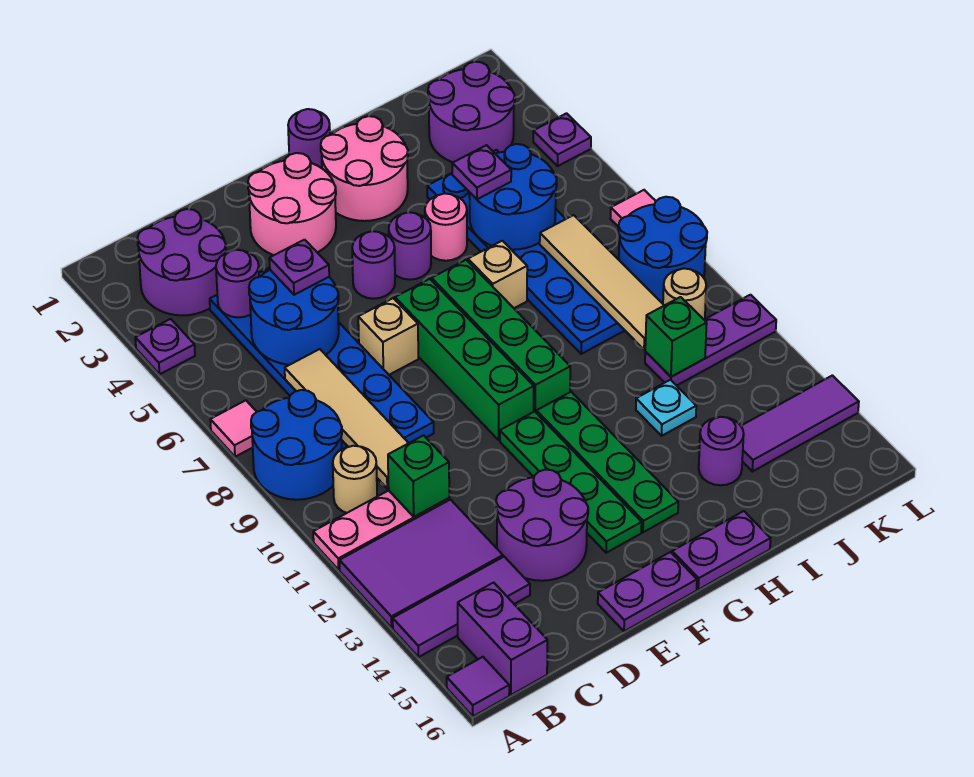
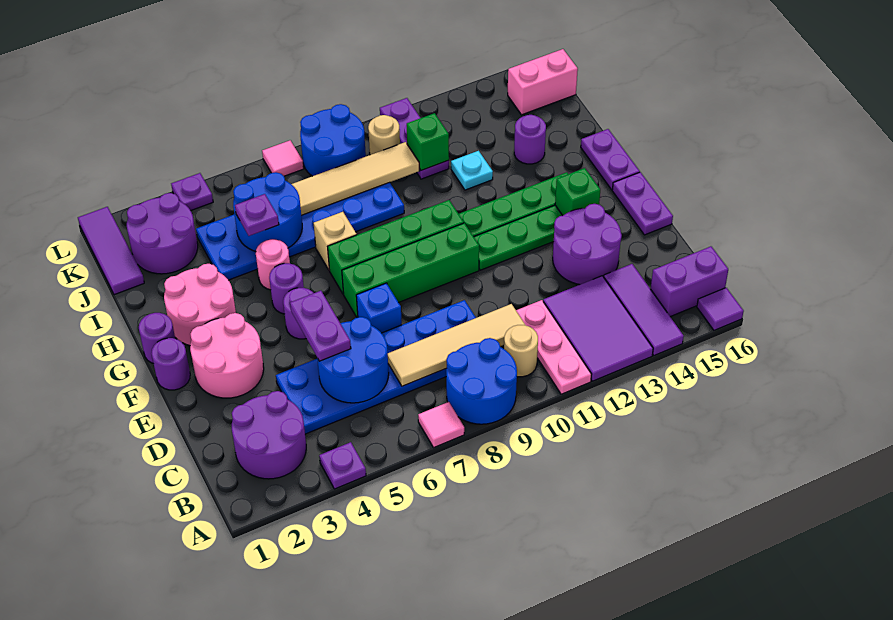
purple 1x1 round brick [216,250,259,317] -> purple 1x1 round brick moved to [151,338,190,390]
green 1x1 brick [388,435,449,517] -> green 1x1 brick moved to [555,168,600,216]
purple 1x1 plate [269,240,329,295] -> purple 1x2 plate [290,291,351,361]
tan 1x1 brick [358,298,418,375] -> blue 1x1 brick [356,283,402,333]
purple 1x3 tile [741,375,859,471] -> purple 1x3 tile moved to [78,207,144,295]
none -> pink 1x2 brick [508,49,578,115]

